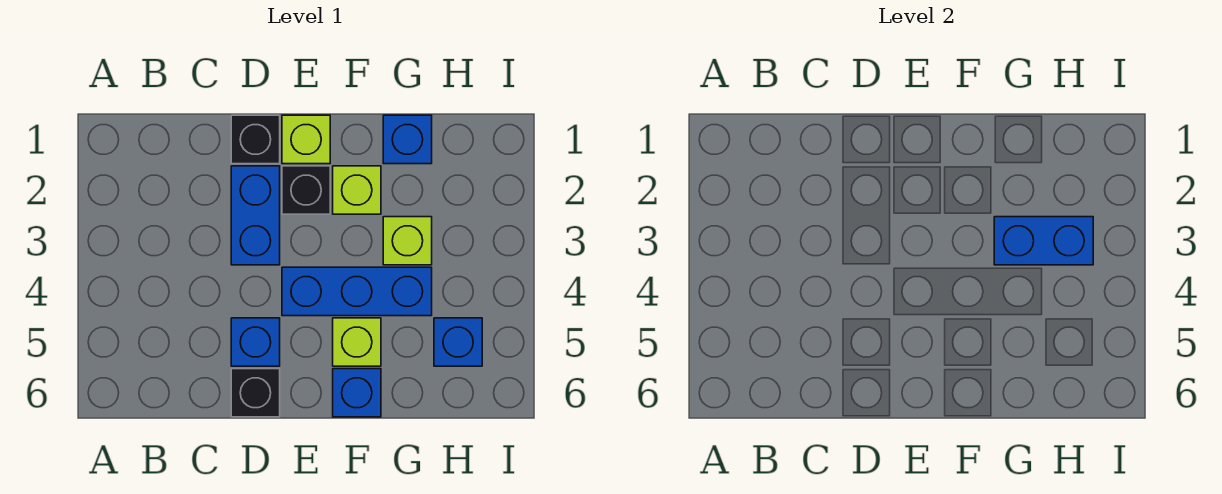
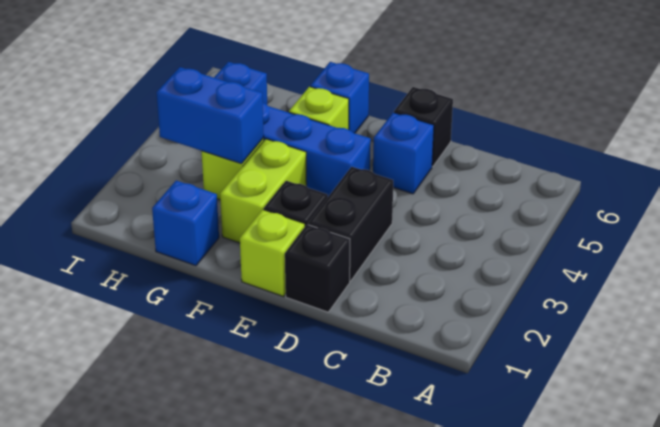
blue 1x2 brick [231,166,280,265] -> black 1x2 brick [308,167,393,281]
lime 1x1 brick [333,166,381,214] -> lime 1x2 brick [220,139,307,243]

